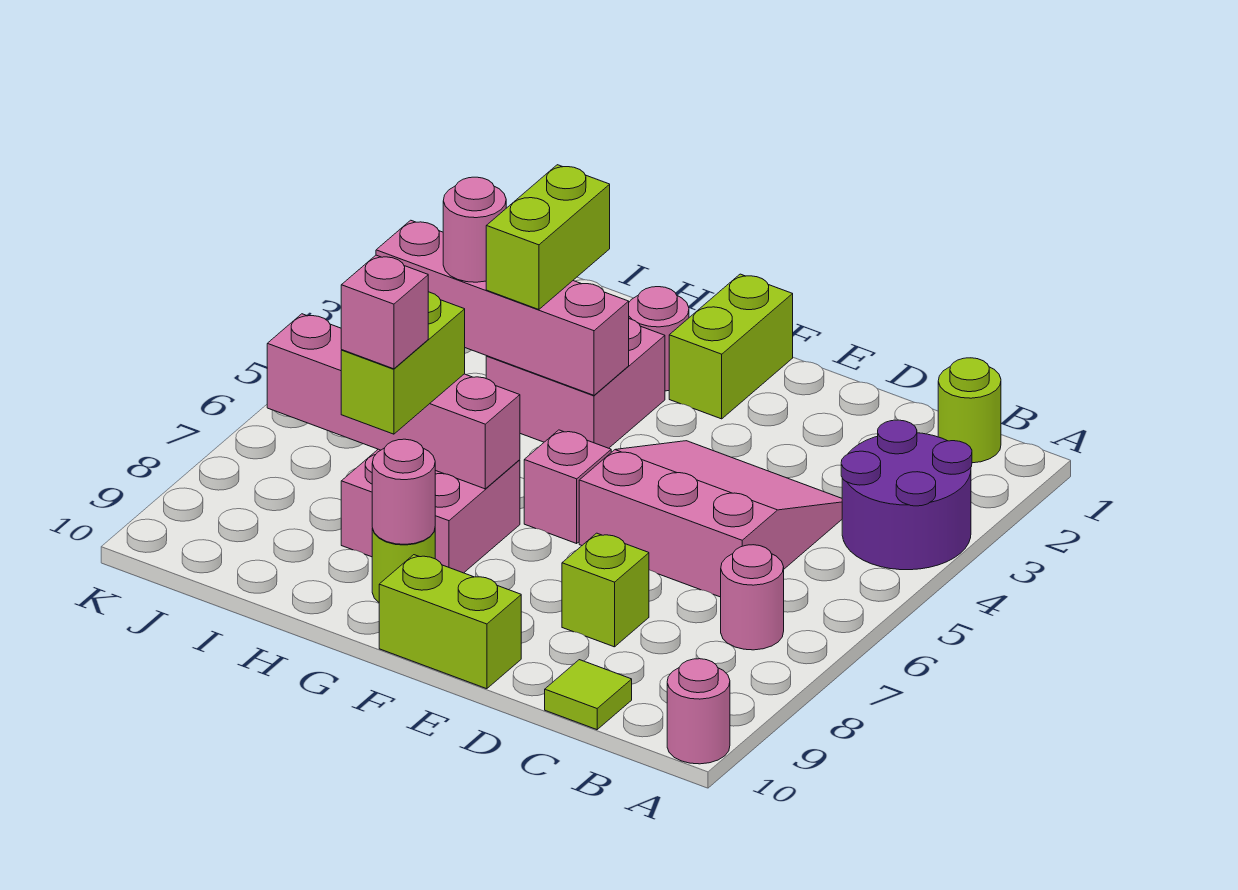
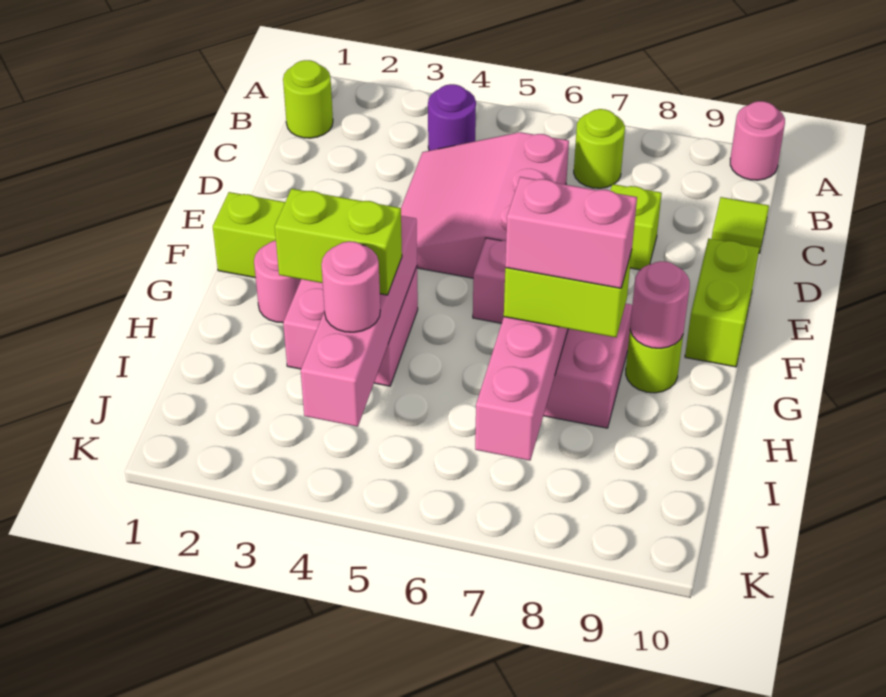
purple 2x2 round brick [841,420,972,570] -> purple 1x1 round brick [428,84,476,151]
pink 1x1 round brick [721,545,784,650] -> lime 1x1 round brick [574,109,625,188]
pink 1x1 brick [341,255,428,369] -> pink 1x2 brick [505,177,637,288]

